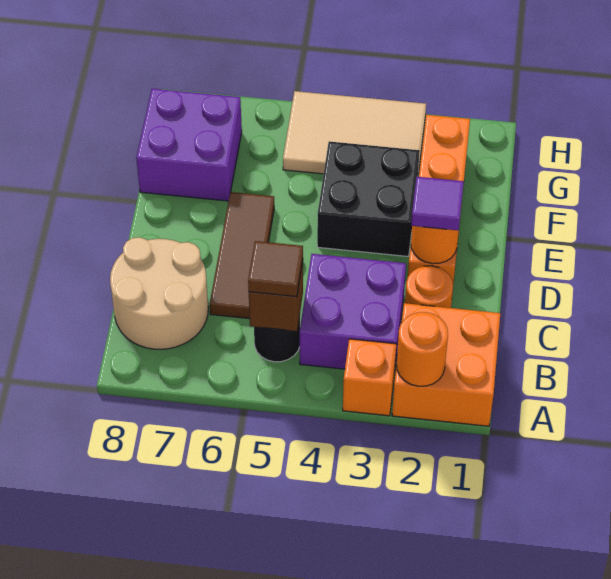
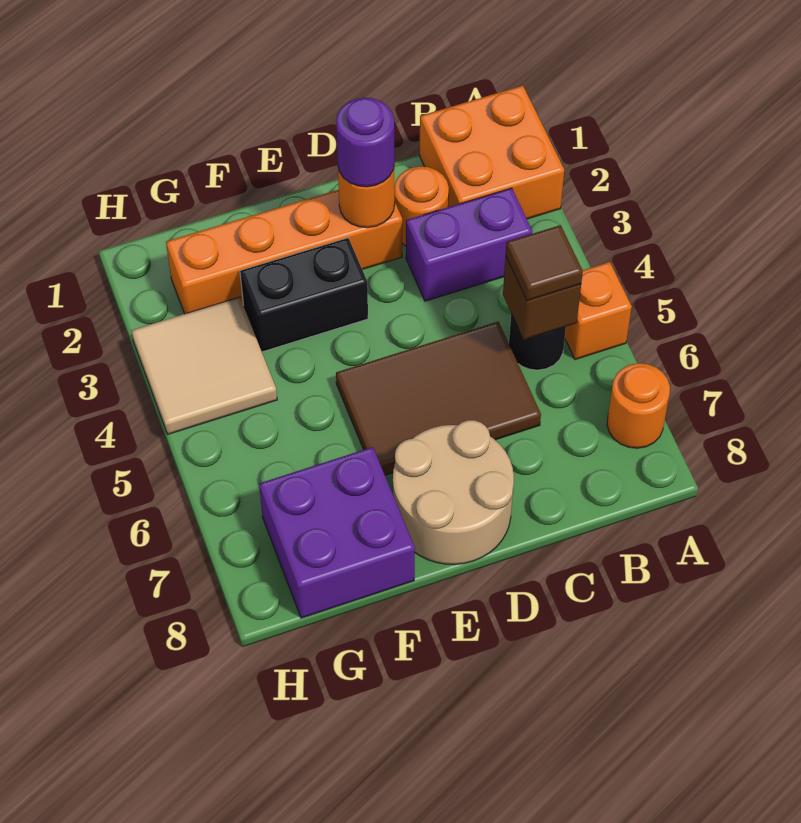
orange 1x1 round brick [397,312,448,386] -> orange 1x1 round brick moved to [607,363,670,448]
orange 1x1 brick [343,339,397,416] -> orange 1x1 brick moved to [565,262,632,360]
purple 2x2 brick [300,254,406,369] -> purple 1x2 brick [406,188,532,301]
tan 2x2 round brick [110,237,208,349] -> tan 2x2 round brick moved to [393,420,514,565]
brown 1x3 tile [210,192,274,319] -> brown 2x3 tile [336,322,541,475]
purple 1x1 tile [411,177,464,230] -> purple 1x1 round brick [336,98,394,187]
black 2x2 brick [317,141,420,256] -> black 1x2 brick [240,238,368,352]
tan 2x3 tile [283,91,426,174] -> tan 2x2 tile [131,297,277,434]

